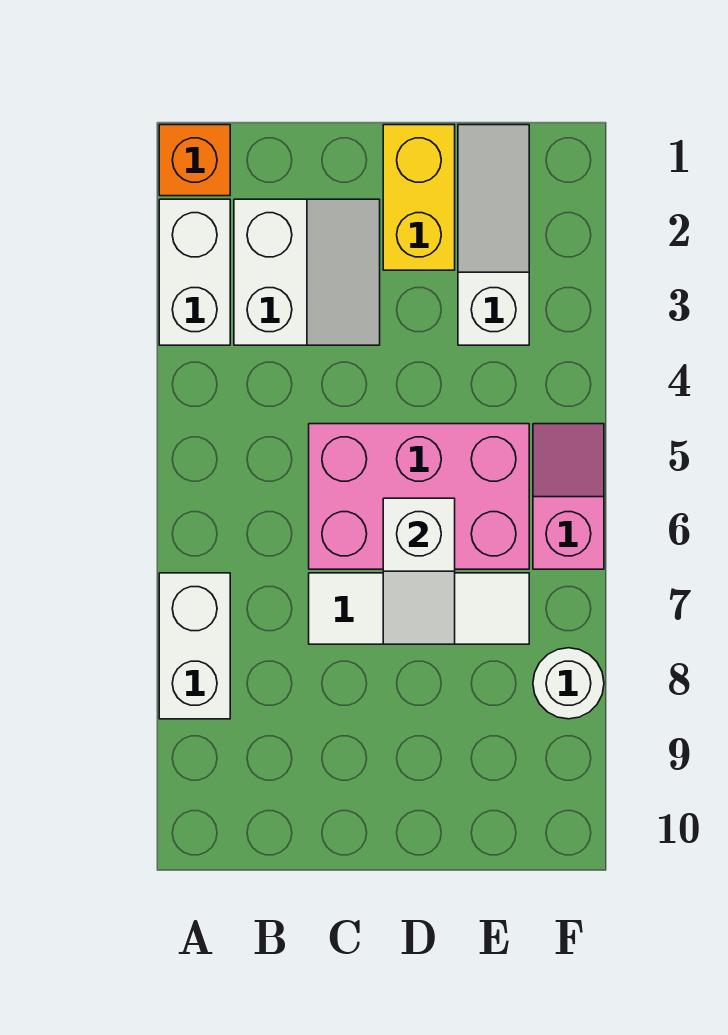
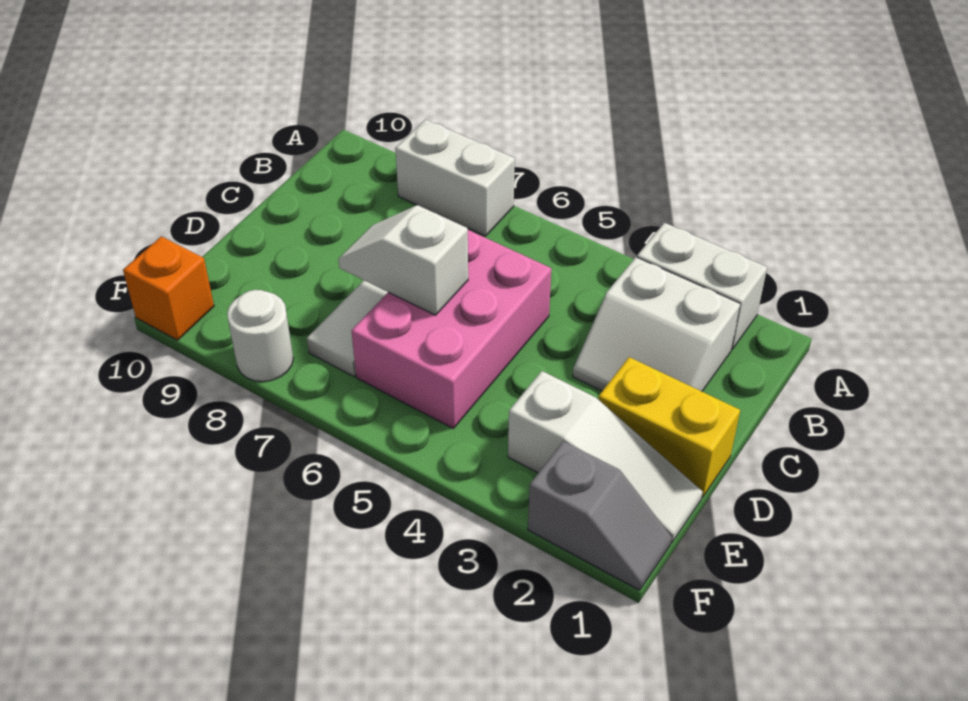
orange 1x1 brick [159,125,230,196] -> orange 1x1 brick moved to [123,236,214,340]
none -> grey 1x2 slope [528,441,672,590]
pink 1x2 slope [533,424,604,569] -> none

